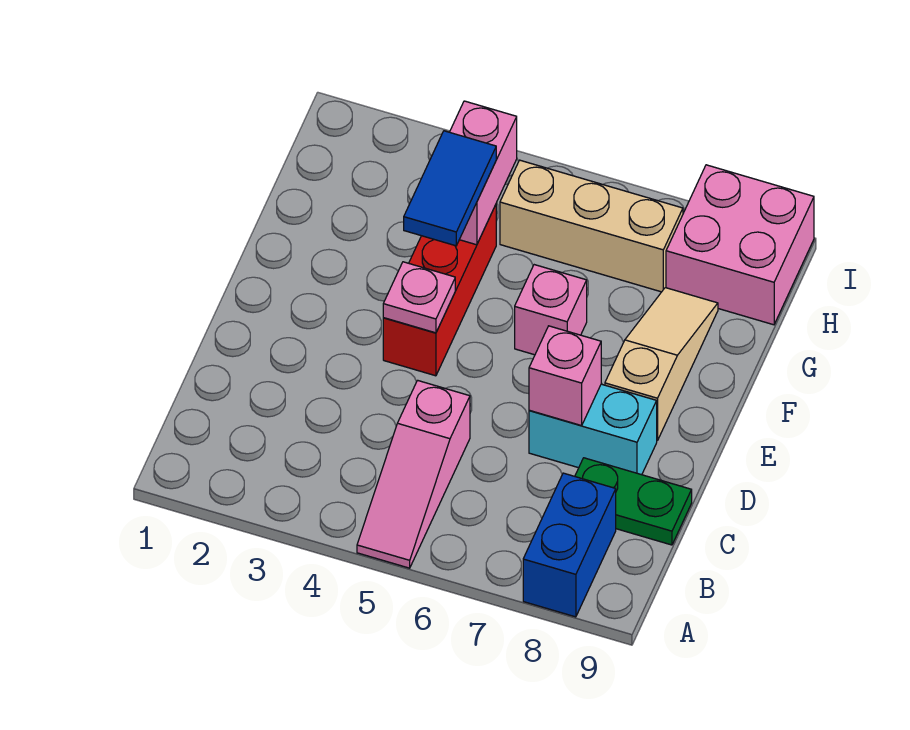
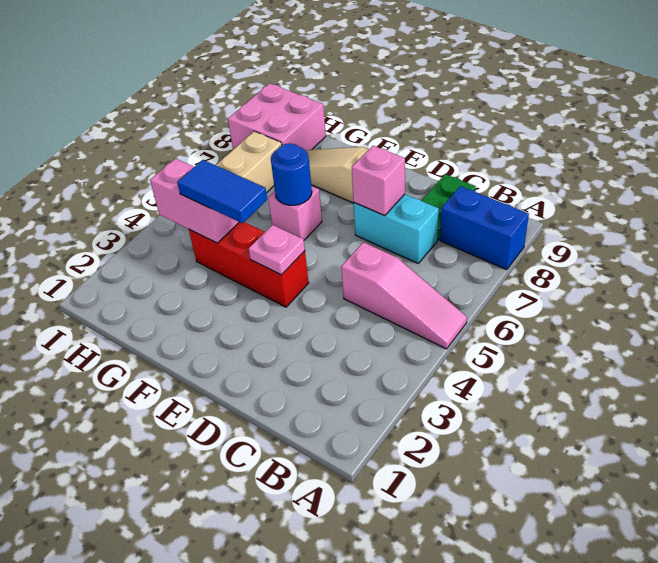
cyan 1x2 brick [529,384,657,475] -> cyan 1x2 brick turned to [354,194,439,263]
none -> blue 1x1 round brick [271,143,312,205]

